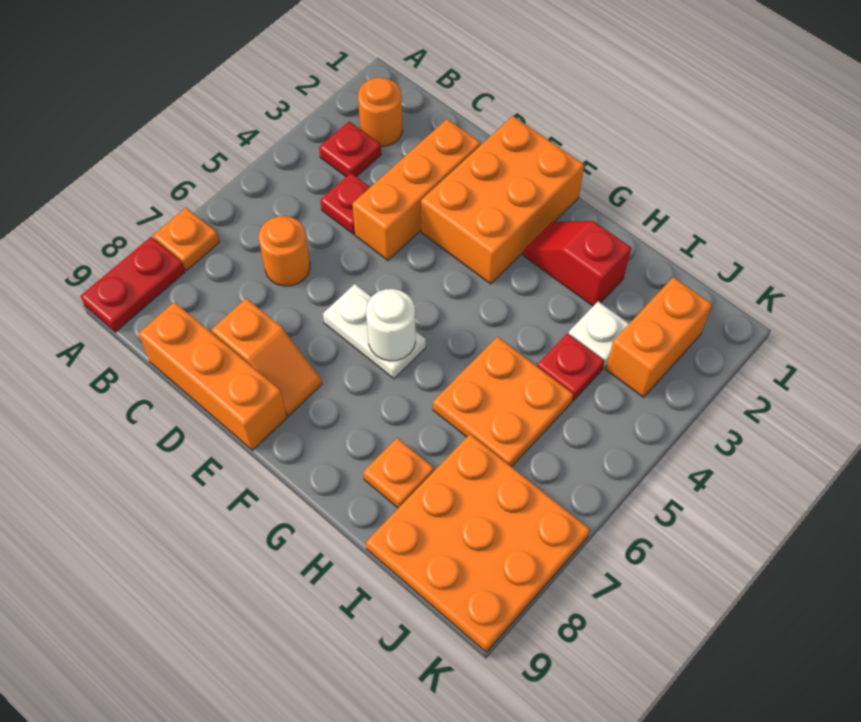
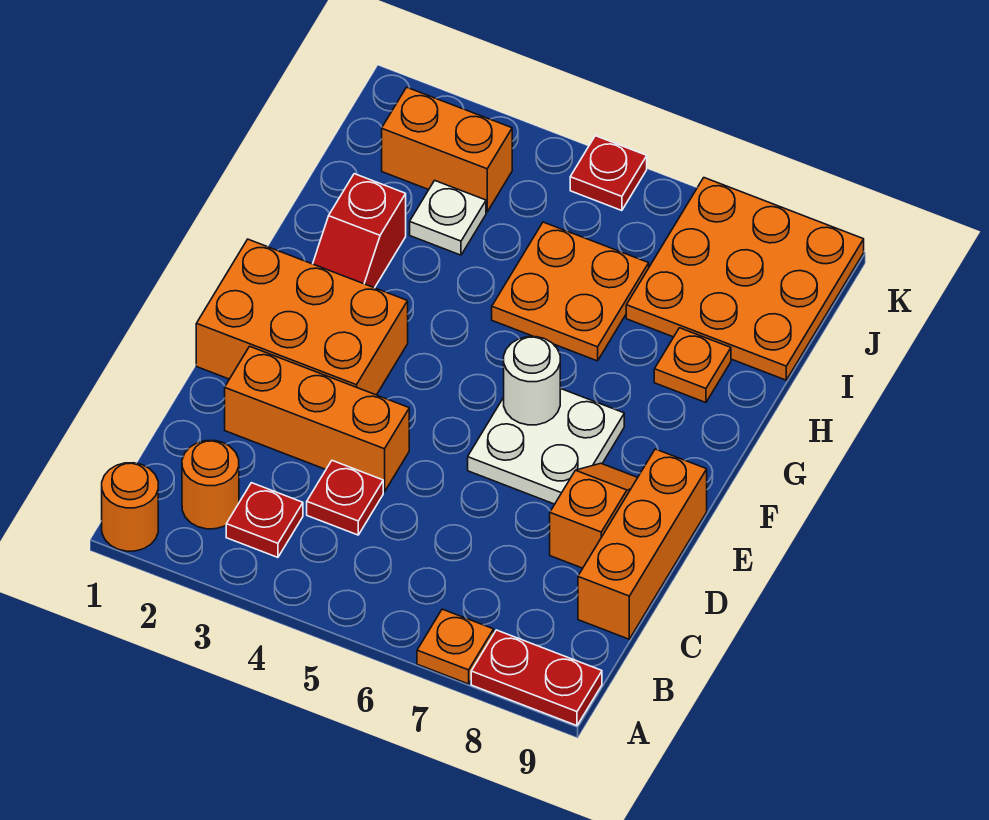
orange 1x1 round brick [259,216,310,286] -> orange 1x1 round brick moved to [102,463,158,551]
white 1x2 plate [323,284,426,379] -> white 2x2 plate [468,388,624,504]
red 1x1 plate [537,333,605,401] -> red 1x1 plate moved to [570,136,647,211]

